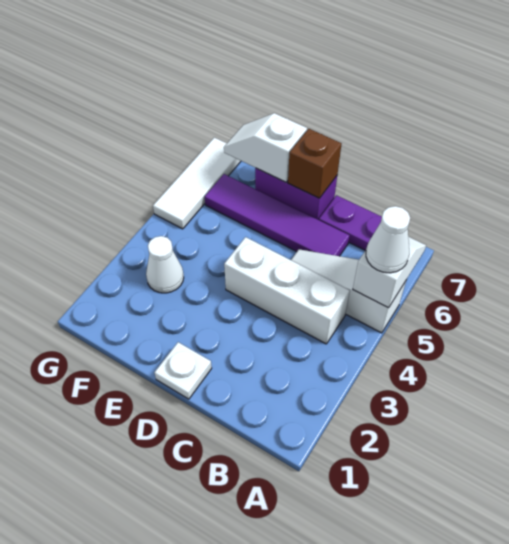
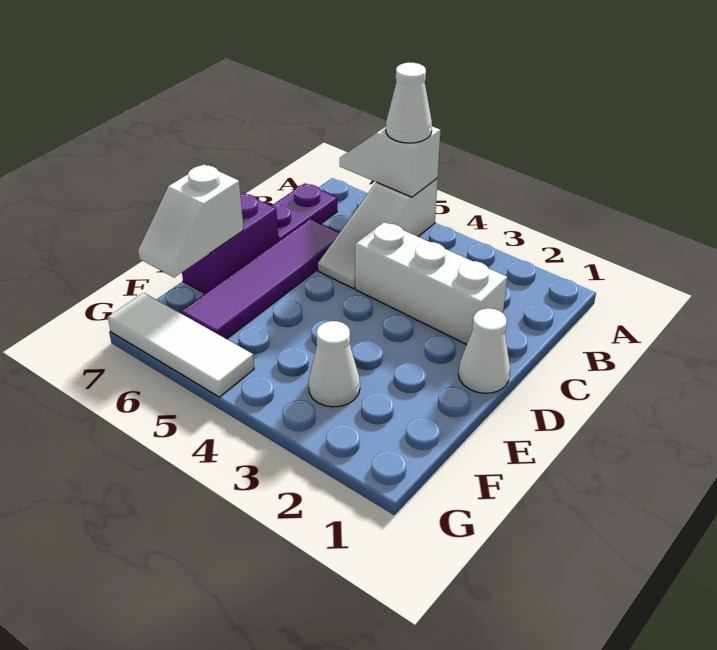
white 1x3 brick [224,237,350,344] -> white 1x3 brick turned to [355,222,507,345]
white 1x1 plate [154,342,212,399] -> white 1x1 cone [458,308,510,393]
brown 1x1 brick [288,129,341,198] -> none

